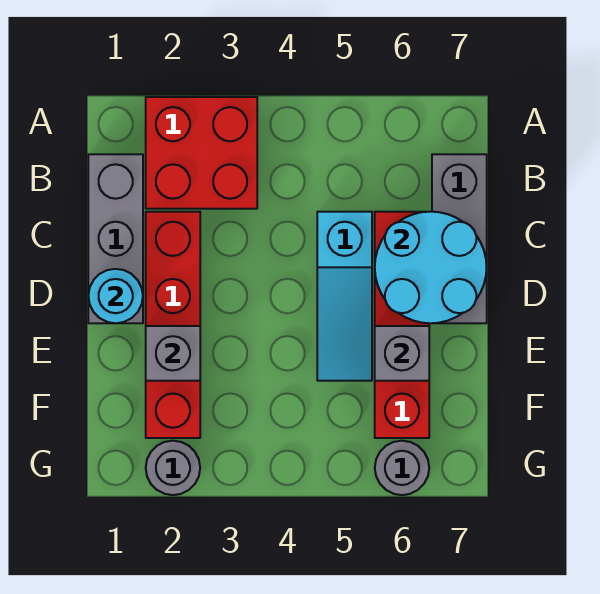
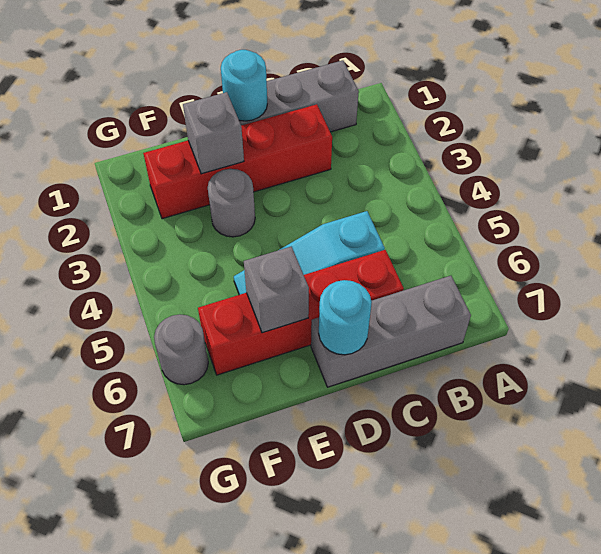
red 2x2 brick [146,97,257,209] -> none
cyan 2x2 round brick [375,212,487,323] -> cyan 1x1 round brick [319,280,372,355]
grey 1x1 round brick [146,441,200,495] -> grey 1x1 round brick moved to [208,169,255,237]

